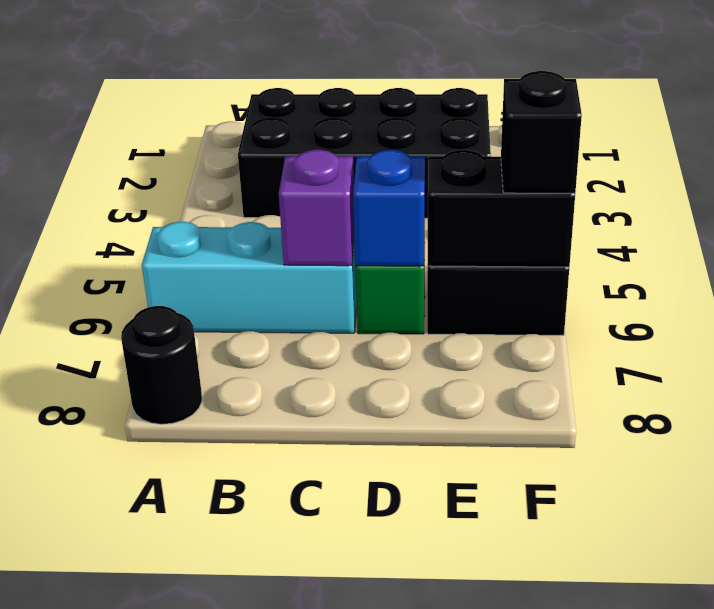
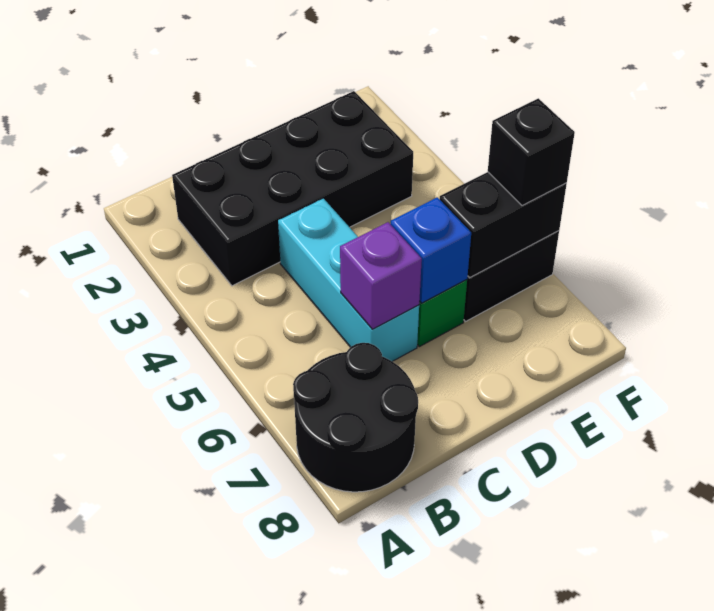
cyan 1x3 brick [142,222,357,333] -> cyan 1x3 brick turned to [278,198,419,361]
black 1x1 round brick [121,306,202,424] -> black 2x2 round brick [293,343,418,492]

